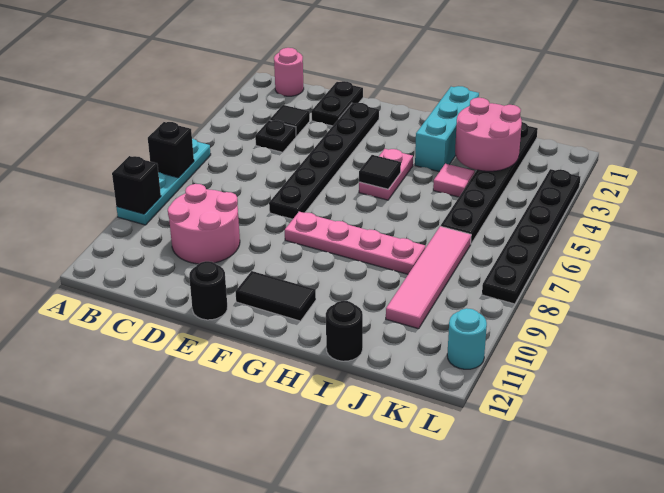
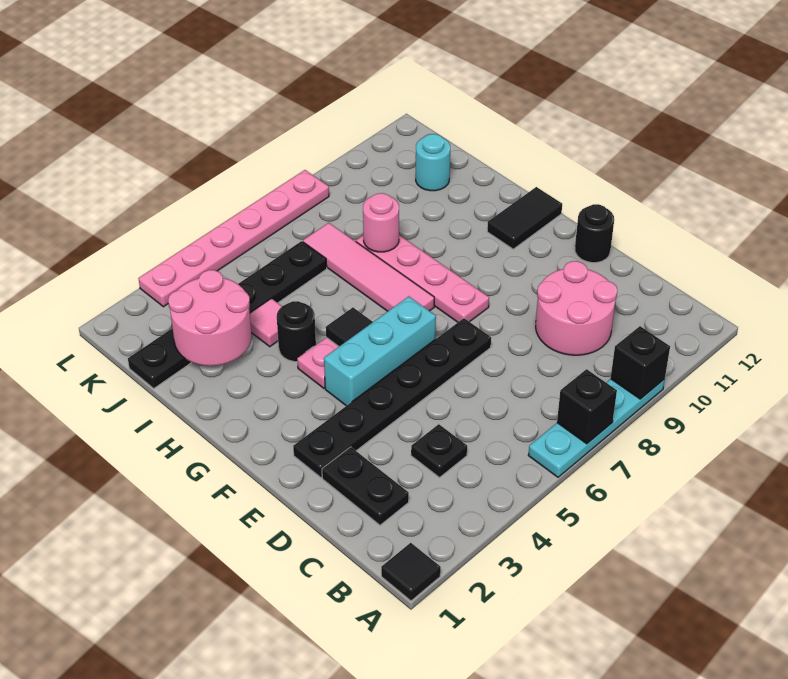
pink 1x1 round brick [274,48,304,96] -> pink 1x1 round brick moved to [363,193,399,252]
black 1x1 tile [270,105,310,136] -> black 1x1 tile moved to [381,543,441,601]
black 1x2 plate [311,81,363,126] -> black 1x2 plate turned to [322,447,409,525]
black 1x2 tile [235,271,316,321] -> black 1x2 tile turned to [487,187,562,249]
cyan 1x3 brick [415,86,479,172] -> cyan 1x3 brick moved to [324,296,436,406]
black 1x1 round brick [326,301,363,361] -> black 1x1 round brick moved to [277,301,316,362]
pink 1x4 tile [386,226,471,329] -> pink 1x4 tile turned to [303,223,434,311]
black 1x6 plate [482,169,580,304] -> pink 1x6 plate [138,170,329,307]
cyan 1x1 round brick [447,308,487,369] -> cyan 1x1 round brick moved to [416,134,450,191]

